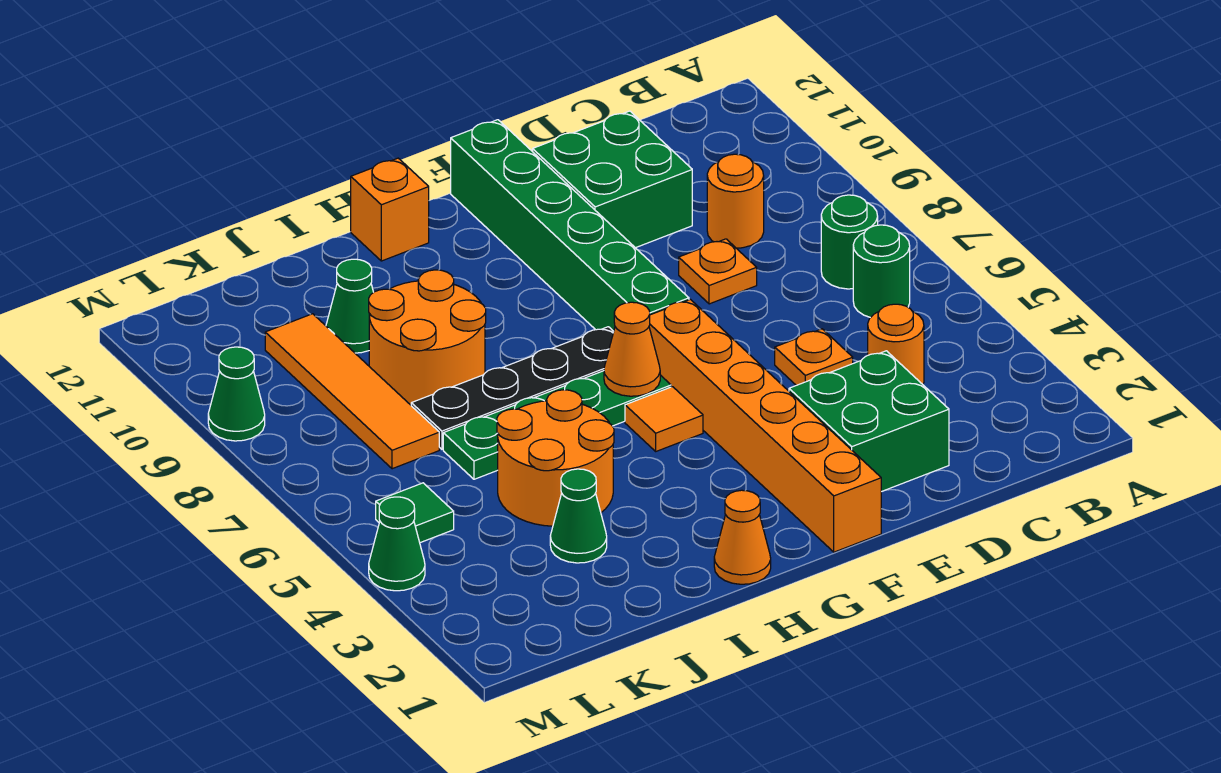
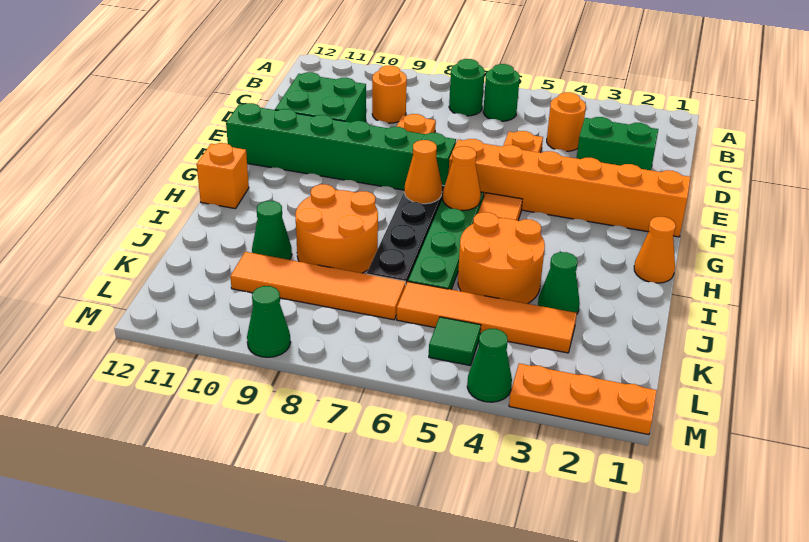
green 2x2 brick [789,351,949,492] -> green 1x2 brick [577,117,658,170]
none -> orange 1x1 cone [404,140,442,204]
none -> orange 1x4 tile [397,282,577,353]
none -> orange 1x3 plate [509,363,657,435]

